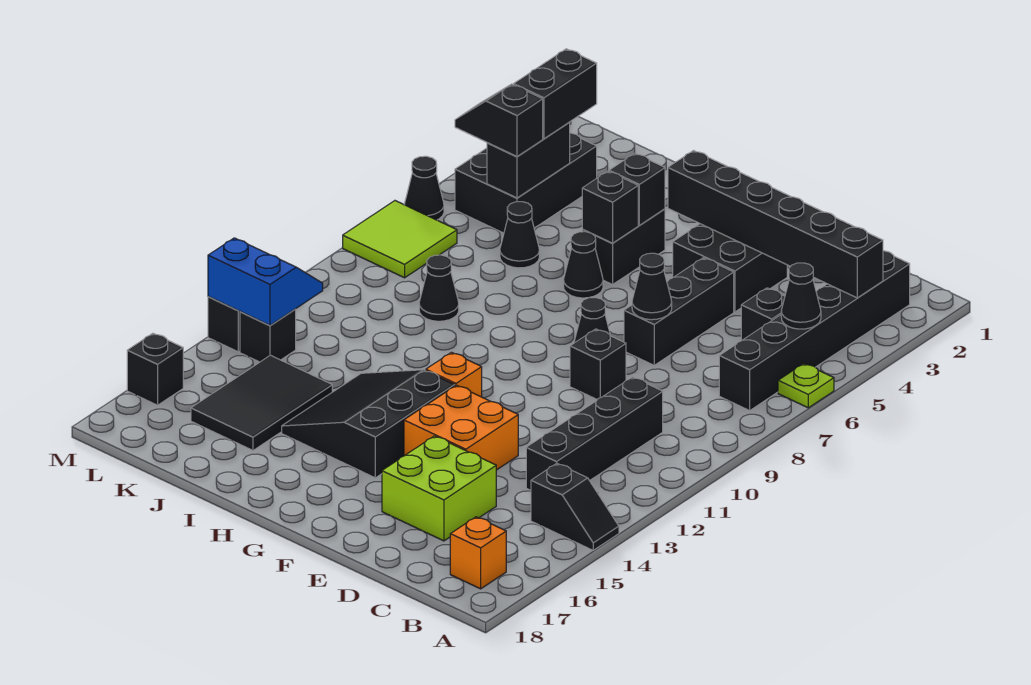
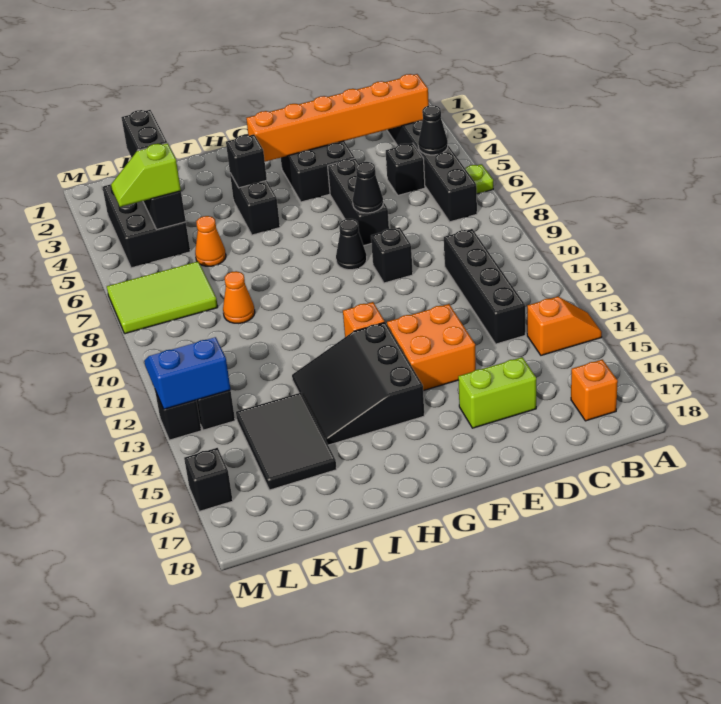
black 1x2 slope [531,463,619,550] -> orange 1x2 slope [527,297,602,355]
black 1x6 brick [668,151,883,298] -> orange 1x6 brick [246,74,429,162]
lime 2x2 brick [382,436,496,541] -> lime 1x2 brick [458,357,536,428]
black 1x1 brick [582,171,638,243] -> none
black 1x1 cone [564,232,603,298] -> none
black 1x1 cone [500,202,539,268] -> orange 1x1 cone [195,216,226,266]
black 1x1 cone [419,255,459,321] -> orange 1x1 cone [223,271,255,323]
black 1x2 slope [455,84,543,157] -> lime 1x2 slope [111,143,181,207]
lime 2x2 tile [343,201,457,278] -> lime 2x3 tile [107,261,218,334]
black 1x1 cone [404,156,444,220] -> none

